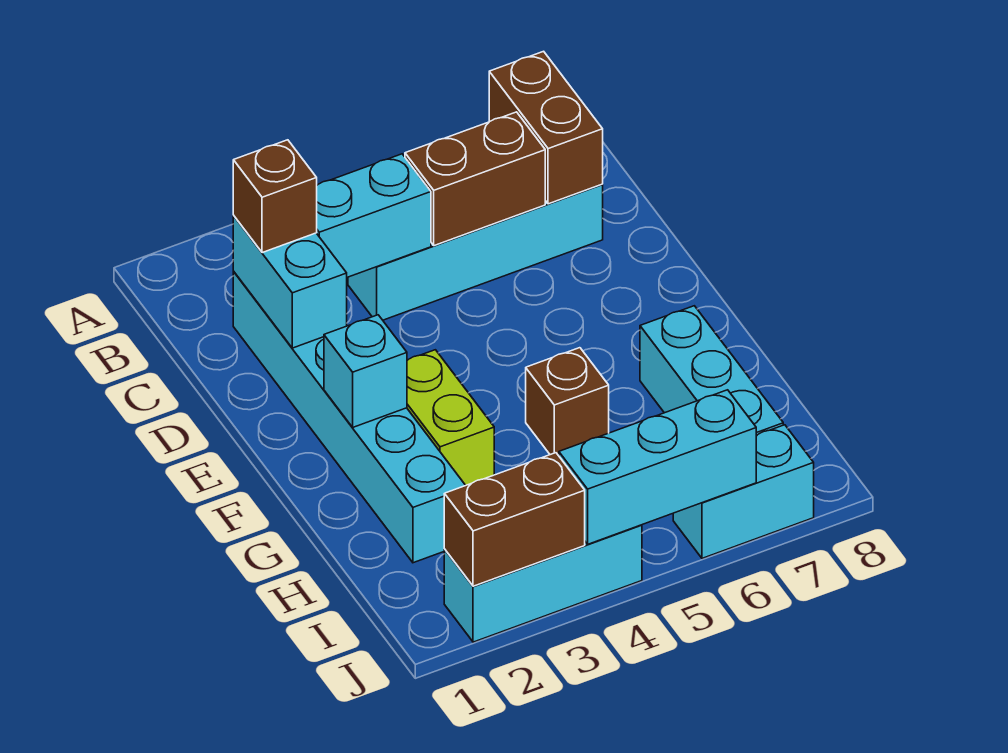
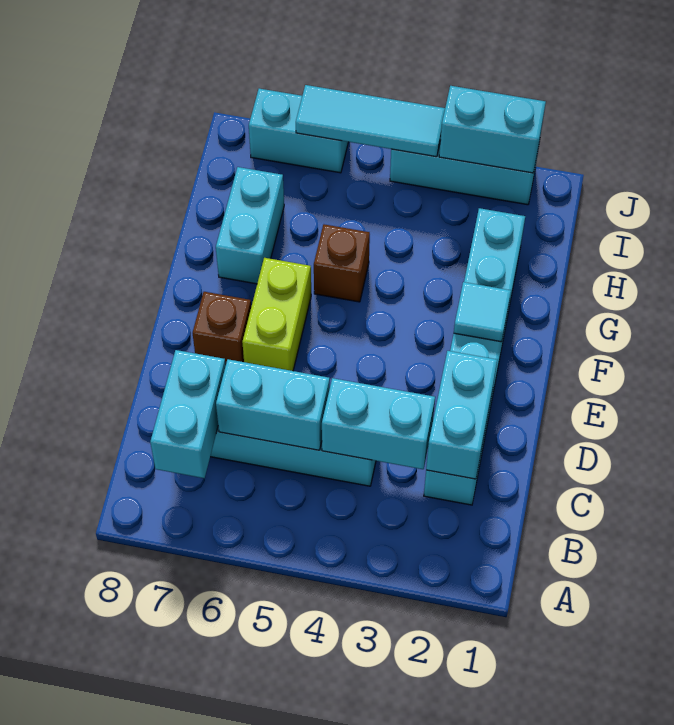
brown 1x2 brick [489,51,603,204] -> cyan 1x2 brick [150,350,226,478]
brown 1x1 brick [233,140,317,253] -> brown 1x1 brick moved to [193,292,251,365]
brown 1x2 brick [405,112,545,246] -> cyan 1x2 brick [216,359,330,450]
cyan 1x1 brick [324,315,407,427] -> cyan 1x1 tile [454,282,511,342]
lime 1x2 brick [407,350,494,485] -> lime 1x2 brick moved to [242,258,311,371]
cyan 1x3 brick [640,306,783,435] -> cyan 1x2 brick [216,167,284,284]
brown 1x2 brick [444,453,585,586] -> cyan 1x2 brick [439,86,546,173]
cyan 1x3 brick [559,390,756,544] -> cyan 1x3 tile [296,85,445,157]

